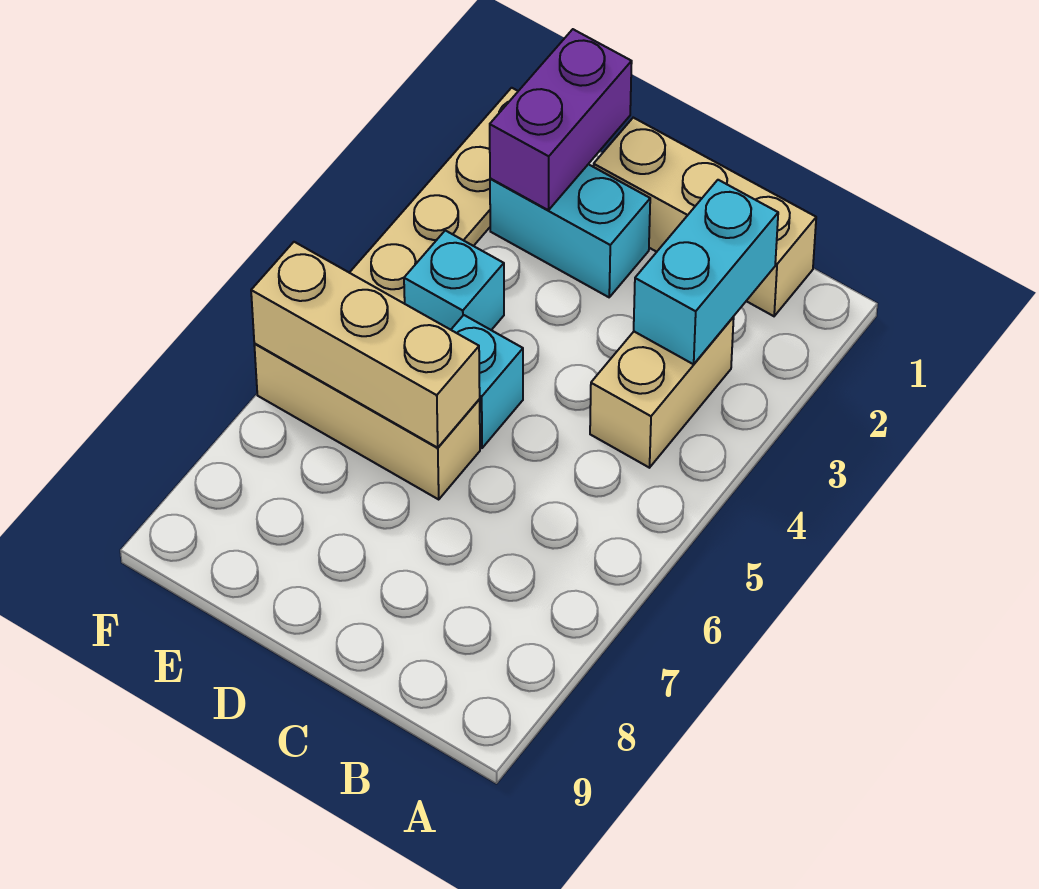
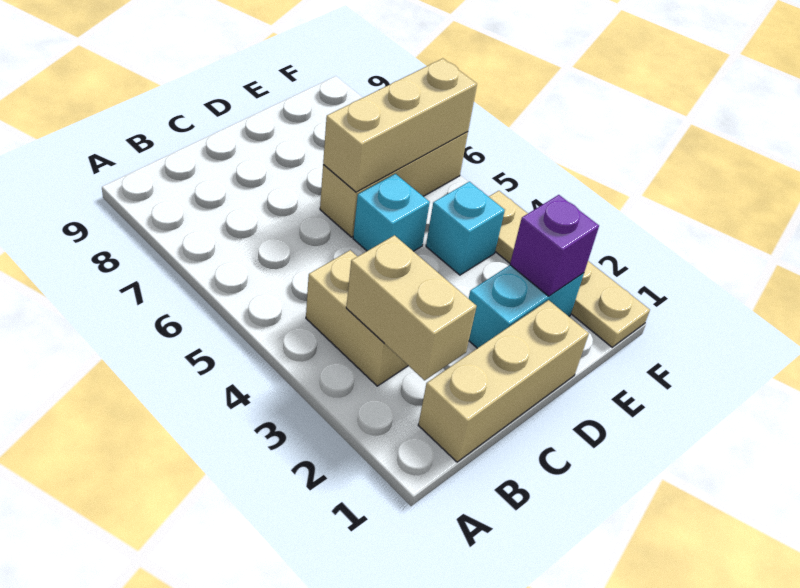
cyan 1x2 brick [634,180,778,364] -> tan 1x2 brick [346,235,477,380]
purple 1x2 brick [490,29,632,210] -> purple 1x1 brick [510,195,599,296]

